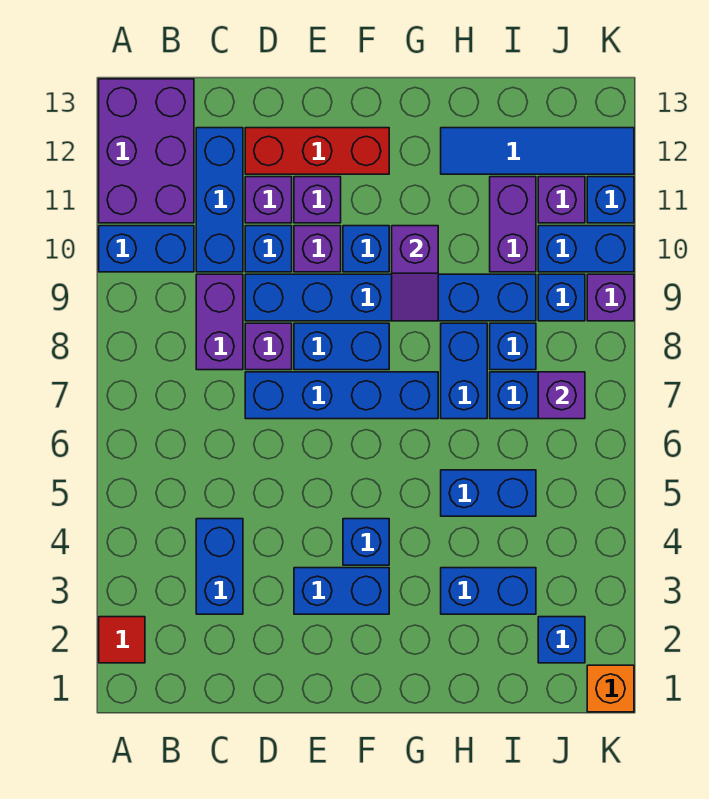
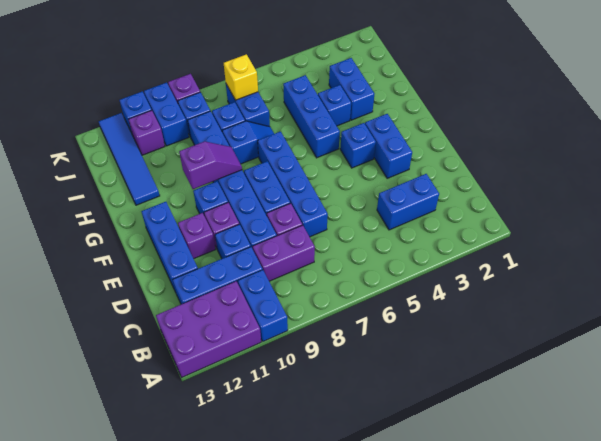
red 1x1 tile [99,617,145,663] -> none
purple 1x1 brick [245,177,292,223] -> none
red 1x3 brick [245,128,389,174] -> blue 1x3 brick [141,202,198,290]
blue 1x2 brick [441,470,536,516] -> blue 1x3 brick [283,75,340,158]
blue 1x2 brick [441,323,487,419] -> blue 1x2 slope [222,121,274,164]
purple 1x2 brick [490,177,536,272] -> none
blue 1x1 brick [538,617,585,663] -> blue 1x1 brick moved to [318,85,351,126]
purple 1x1 brick [538,372,585,419] -> yellow 1x1 brick [224,54,258,100]
orange 1x1 brick [587,665,634,712] -> none

